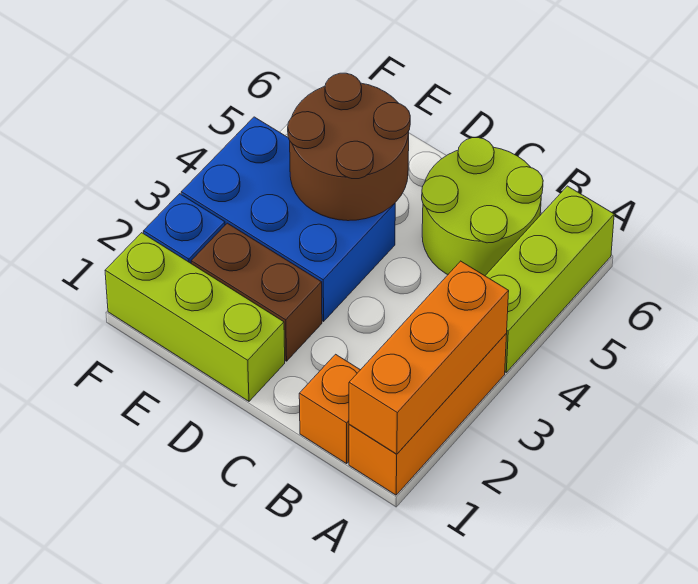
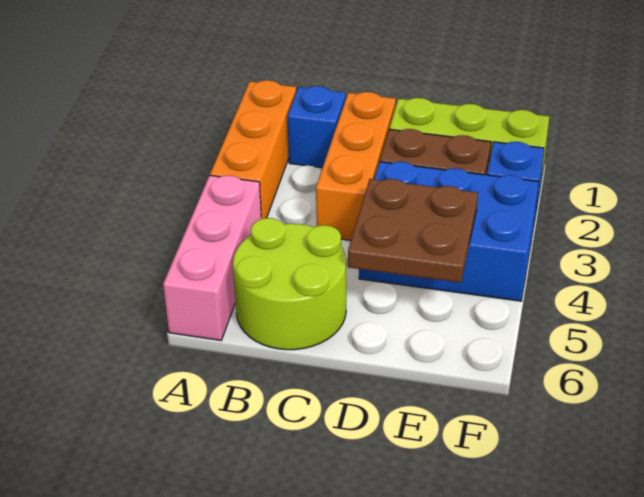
orange 1x3 brick [349,261,509,454] -> orange 1x3 brick moved to [316,92,396,240]
lime 1x3 brick [485,186,614,372] -> pink 1x3 brick [163,175,261,340]
orange 1x1 brick [299,354,360,464] -> blue 1x1 brick [287,86,346,168]
brown 2x2 round brick [288,73,410,221] -> brown 2x2 plate [348,179,478,283]

